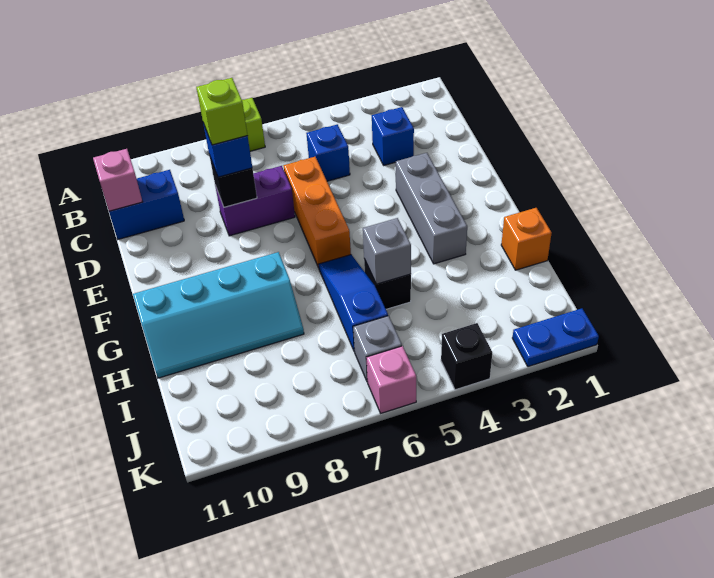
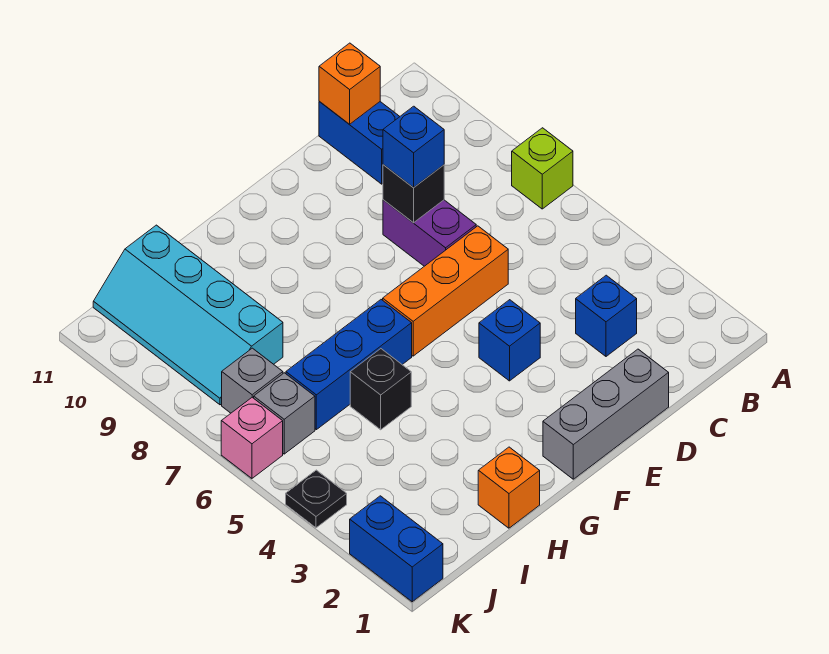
blue 1x1 brick [306,124,350,181] -> blue 1x1 brick moved to [479,300,540,381]
pink 1x1 brick [93,149,143,211] -> orange 1x1 brick [319,43,380,124]
lime 1x1 brick [196,78,247,145] -> none
grey 1x3 brick [396,153,467,264] -> grey 1x3 brick moved to [543,349,669,479]
blue 1x3 slope [319,255,388,352] -> blue 1x3 brick [286,300,412,430]
cyan 2x4 slope [133,252,304,378] -> cyan 2x4 slope moved to [93,225,283,405]
grey 1x1 brick [363,218,411,284] -> grey 1x1 brick moved to [222,348,283,413]
blue 1x2 plate [513,308,599,367] -> blue 1x2 brick [350,496,443,602]
black 1x1 brick [441,323,492,390] -> black 1x1 plate [286,470,347,528]

